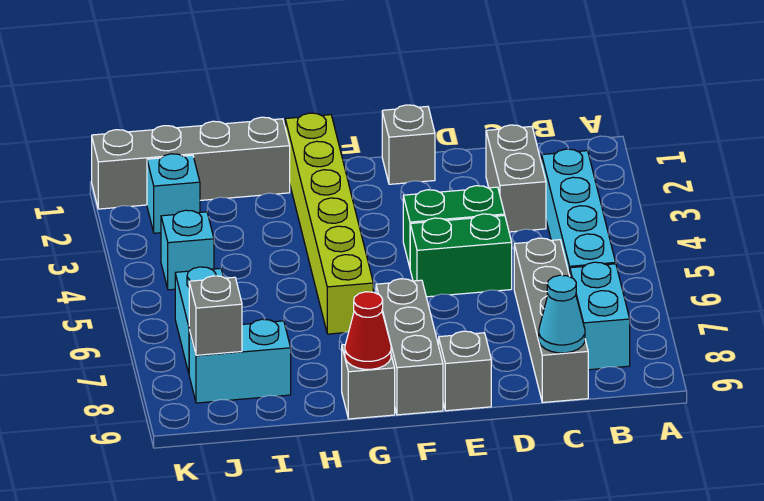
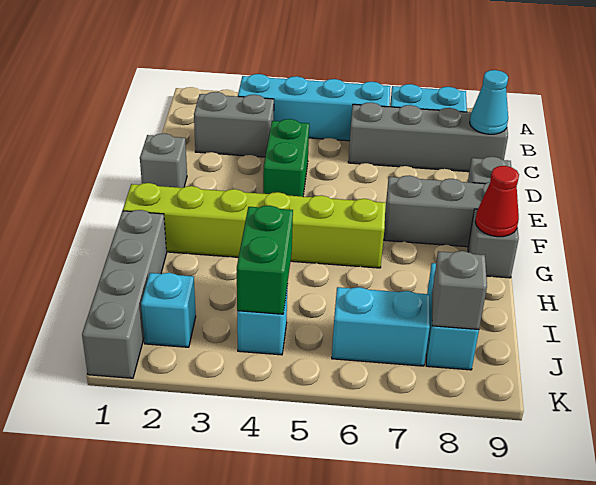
green 1x2 brick [410,214,512,297] -> green 1x2 brick moved to [237,206,293,314]

